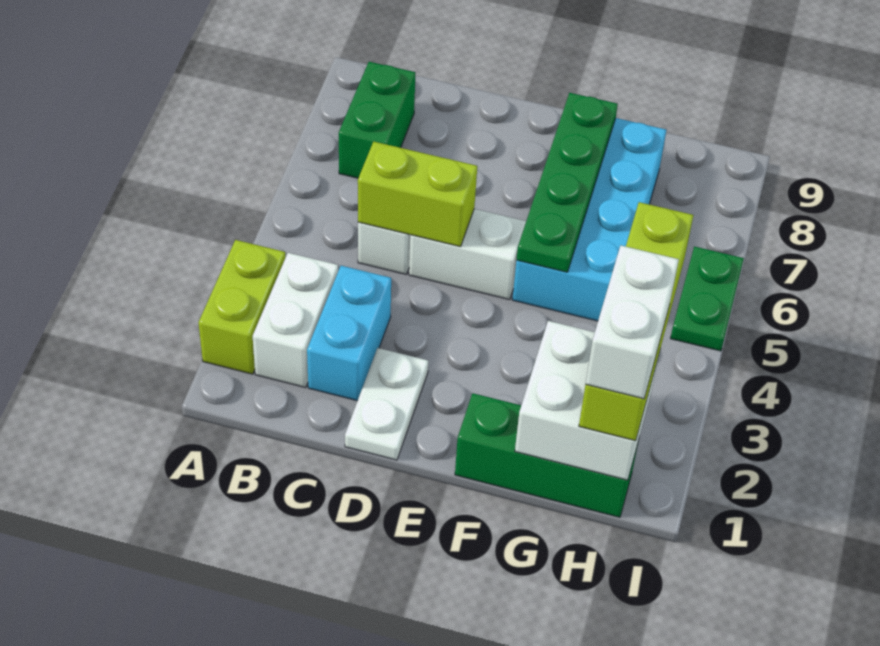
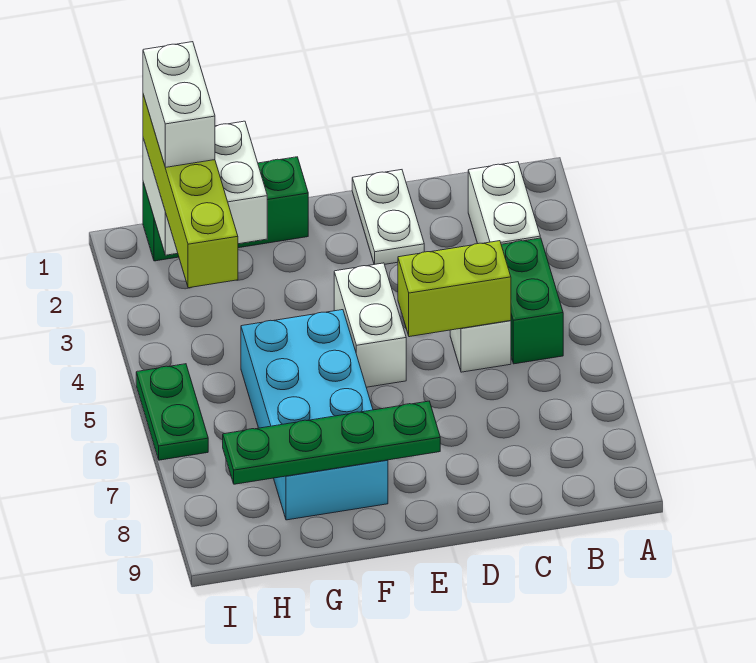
lime 1x2 brick [199,240,286,374] -> none
green 1x2 brick [339,62,415,178] -> green 1x2 brick moved to [501,238,563,364]
cyan 1x2 brick [307,266,391,401] -> none
white 1x2 brick [409,209,526,300] -> white 1x2 brick turned to [334,263,406,387]
green 1x4 plate [517,93,618,272] -> green 1x4 plate turned to [223,401,440,484]

